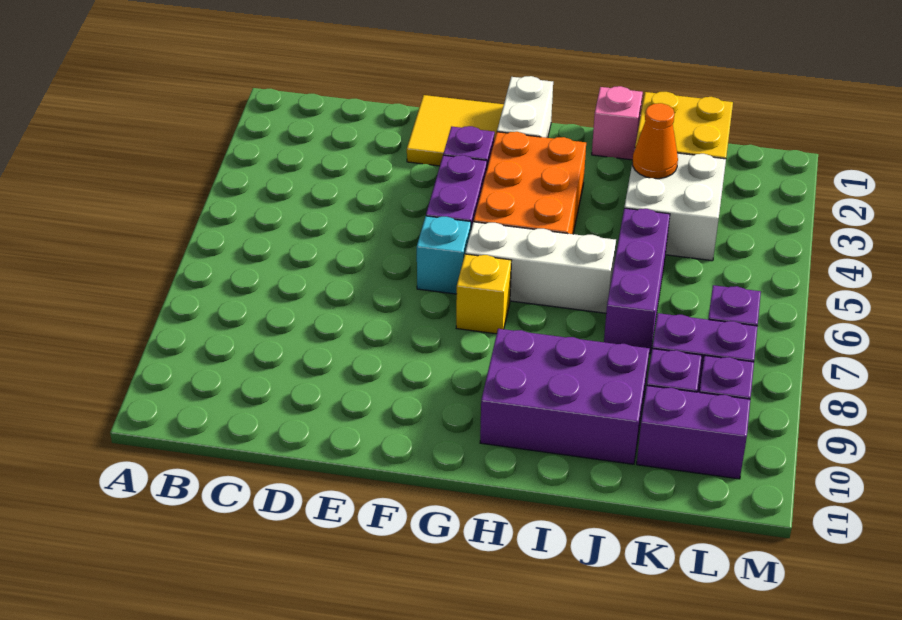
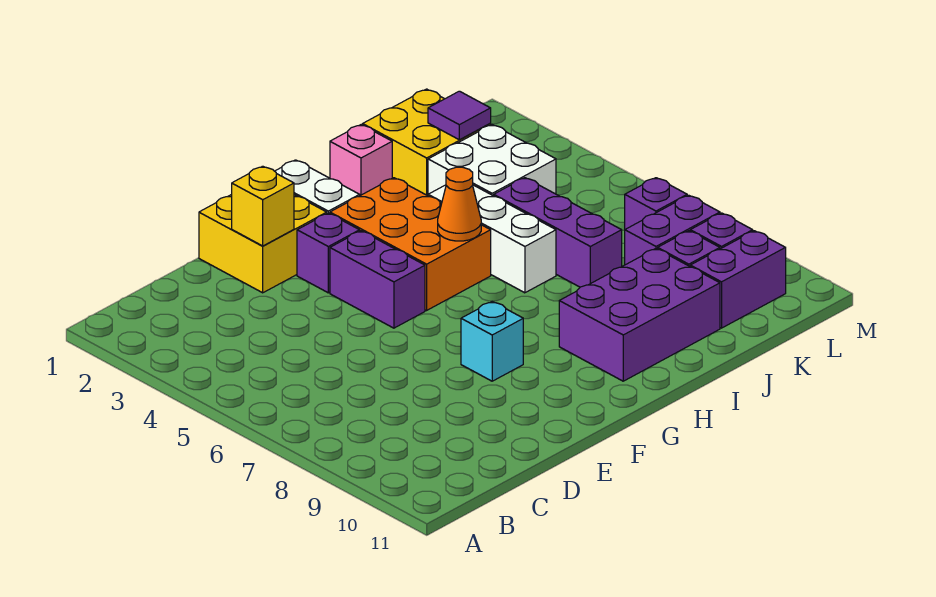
yellow 2x2 tile [407,95,504,166] -> yellow 2x2 brick [199,194,327,293]
cyan 1x1 brick [417,216,471,294] -> cyan 1x1 brick moved to [461,302,523,381]
white 1x3 brick [465,222,616,313] -> white 1x3 brick turned to [428,185,556,293]
yellow 1x1 brick [456,254,512,334] -> yellow 1x1 brick moved to [232,166,294,246]
orange 1x1 cone [632,103,678,179] -> orange 1x1 cone moved to [438,167,481,241]
none -> purple 1x1 tile [428,91,491,140]

